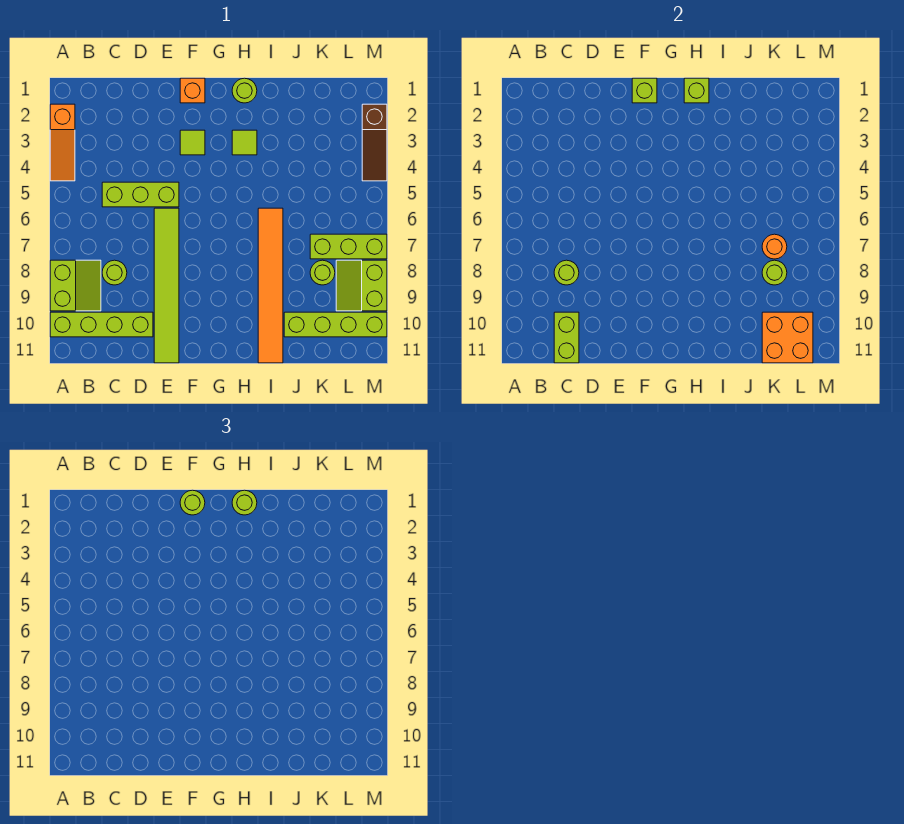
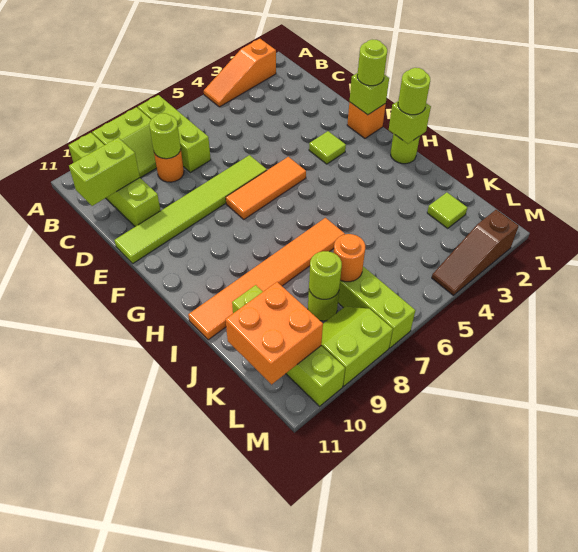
lime 1x3 brick [102,182,179,207] -> lime 1x3 brick moved to [138,95,211,172]
lime 1x1 round brick [102,260,127,285] -> orange 1x1 round brick [154,149,184,182]
none -> orange 1x3 tile [226,157,306,219]
lime 1x1 tile [232,130,257,155] -> lime 1x1 tile moved to [427,193,468,228]

